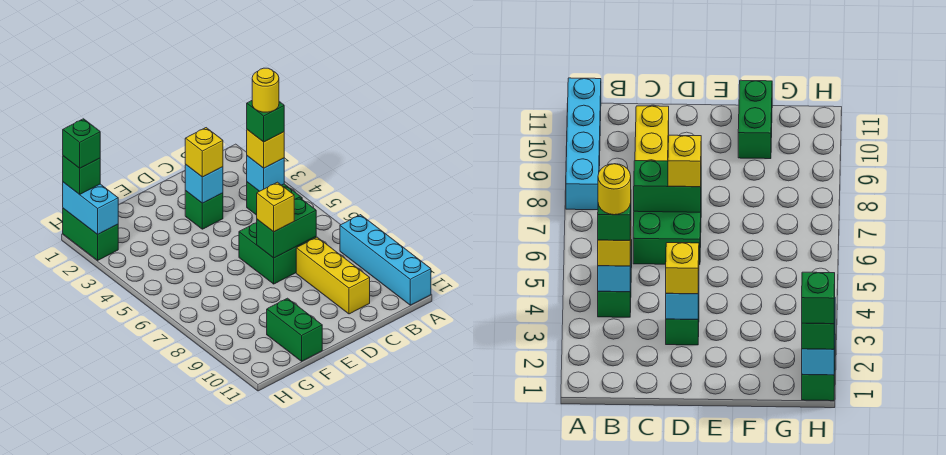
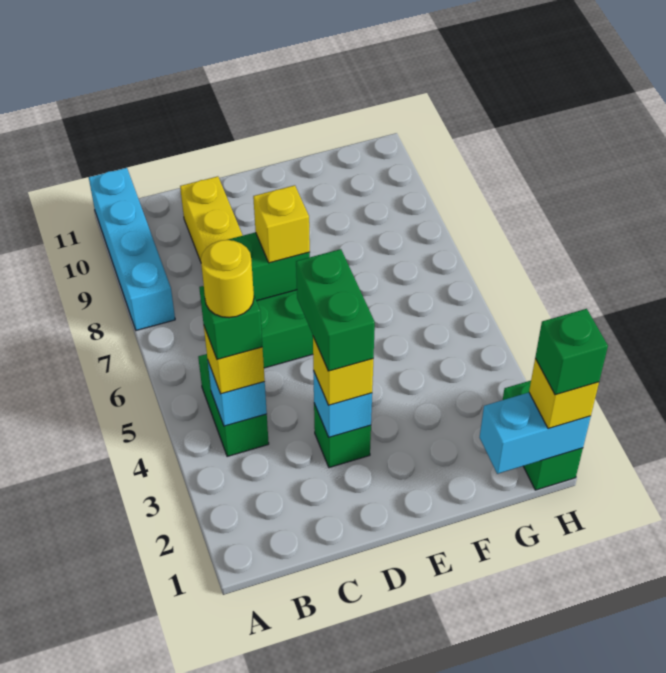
green 1x2 brick [267,298,322,361] -> green 1x2 brick moved to [296,249,375,371]
cyan 1x2 brick [63,182,118,234] -> cyan 1x2 brick turned to [480,393,591,474]
green 1x1 brick [63,156,100,194] -> yellow 1x1 brick [529,359,599,429]

